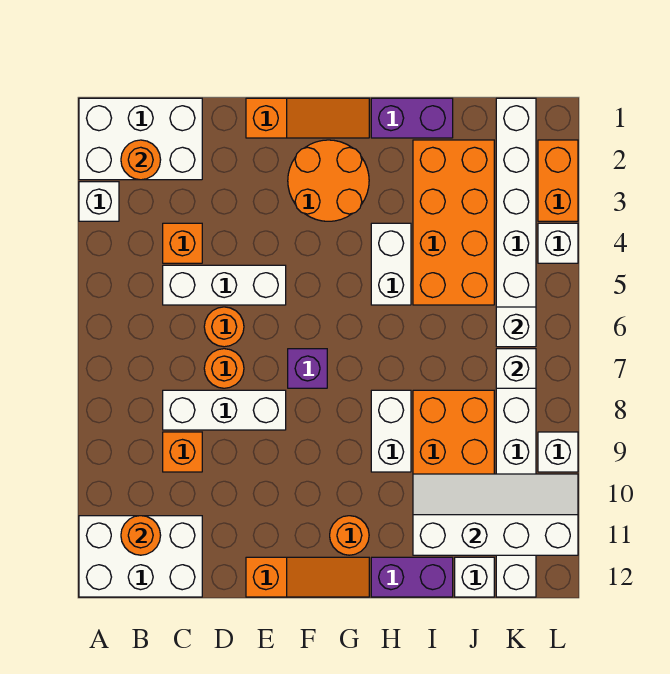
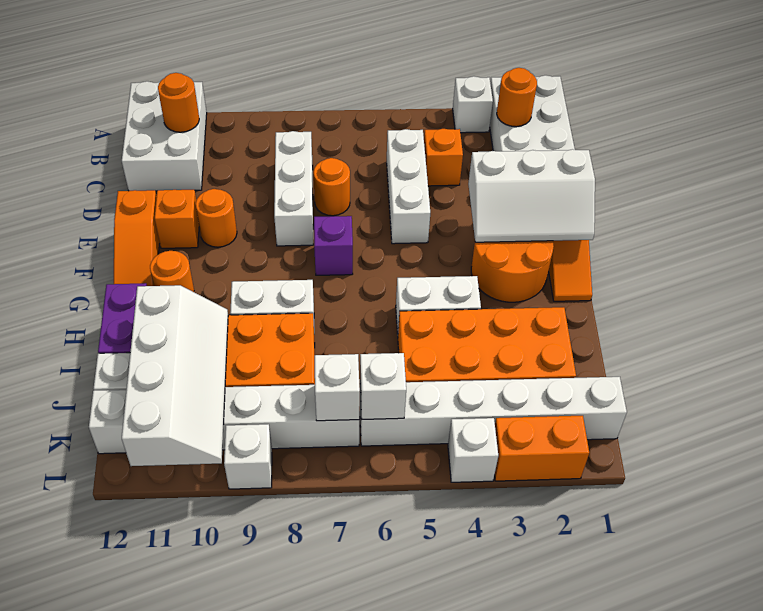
orange 1x1 brick [163,432,202,472] -> orange 1x1 brick moved to [155,190,199,248]
orange 1x1 round brick [204,307,244,347] -> orange 1x1 round brick moved to [196,189,237,247]
none -> white 2x3 slope [468,149,595,242]
purple 1x2 brick [371,98,453,138] -> none

